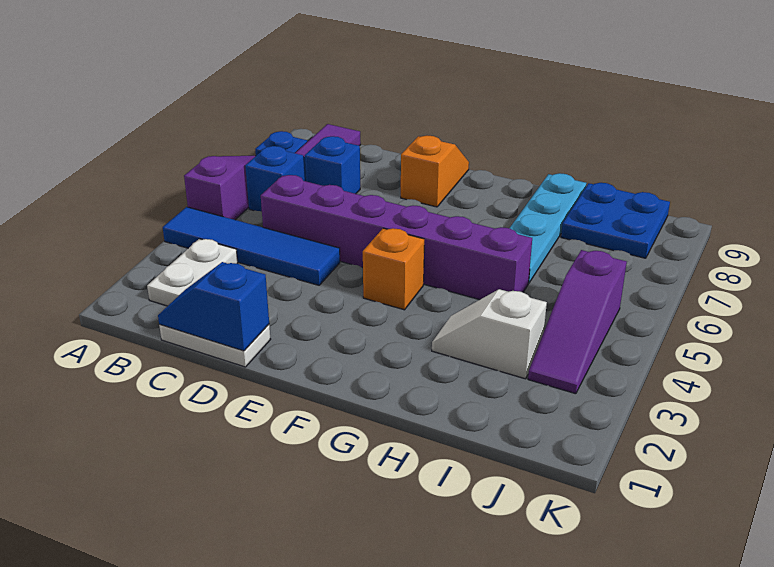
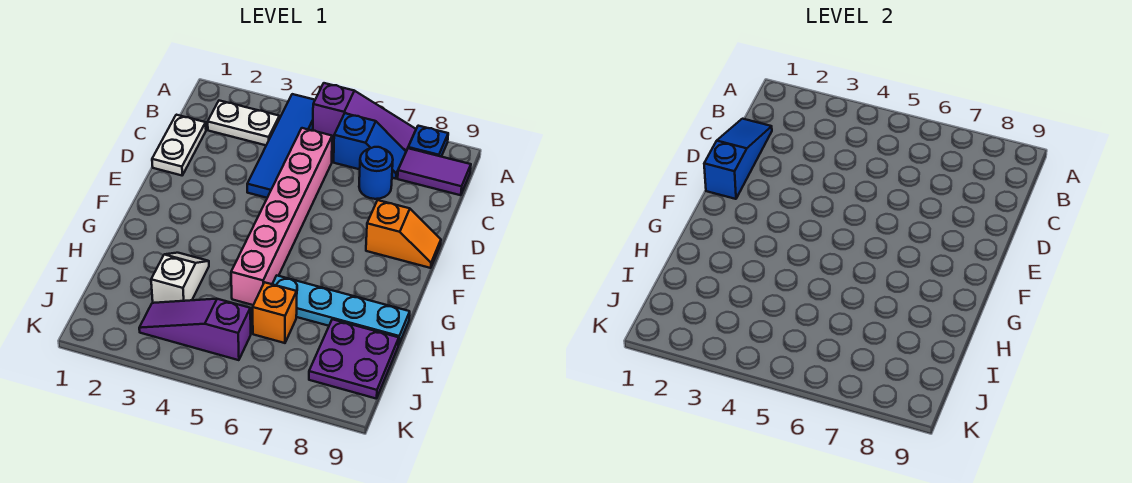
blue 1x2 slope [158,262,269,351] -> blue 1x3 slope [704,119,772,199]
purple 1x6 brick [261,175,532,300] -> pink 1x6 brick [231,128,332,305]
blue 1x1 brick [305,136,360,194] -> blue 1x1 round brick [359,147,393,199]
orange 1x1 brick [363,228,424,310] -> orange 1x1 brick moved to [253,282,297,343]
blue 2x2 plate [561,183,670,258] -> purple 2x2 plate [309,319,399,399]

